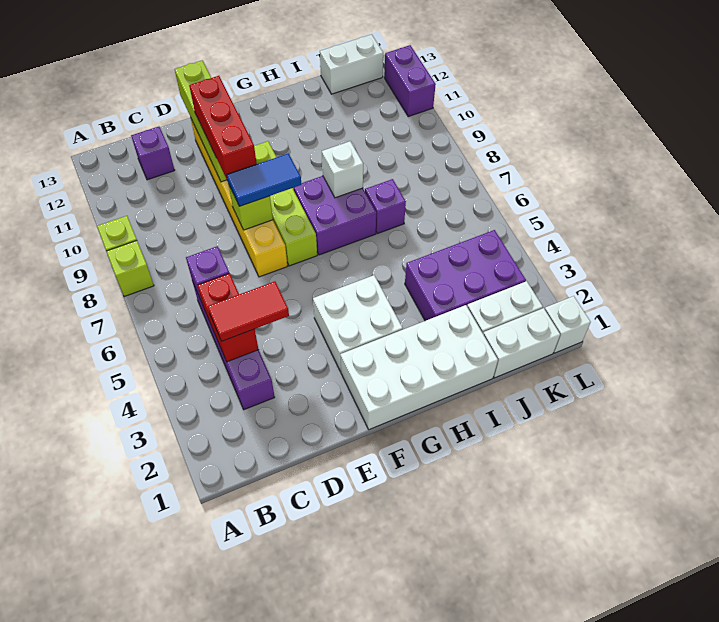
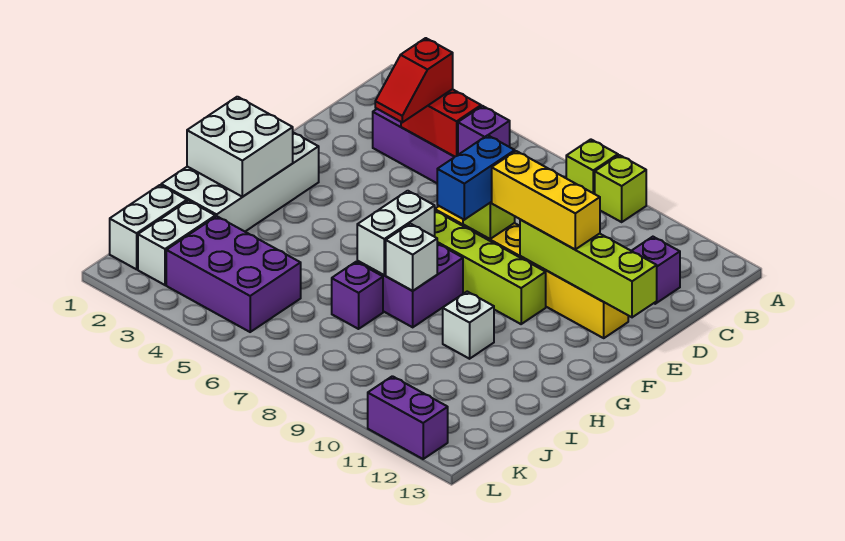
red 1x2 tile [208,281,289,341] -> red 1x2 slope [375,38,453,122]
blue 1x2 tile [227,154,301,206] -> blue 1x2 brick [437,135,515,220]
red 1x3 brick [189,76,257,181] -> yellow 1x3 brick [492,151,600,249]
white 2x2 brick [313,275,403,371] -> white 2x2 brick moved to [187,97,293,197]
purple 2x3 brick [405,230,526,321] -> purple 2x3 brick turned to [166,216,301,332]
white 1x2 brick [320,34,383,94] -> white 1x2 brick moved to [357,191,435,275]
white 1x1 brick [545,296,590,353] -> white 1x1 brick moved to [443,292,494,359]

